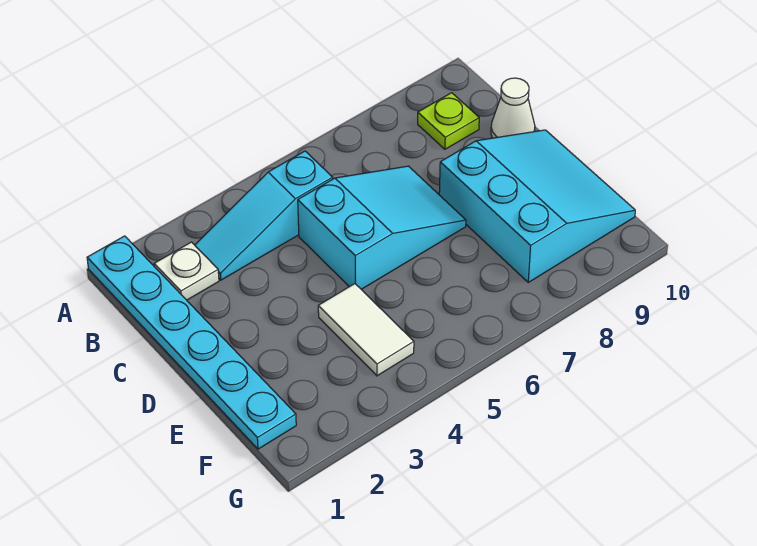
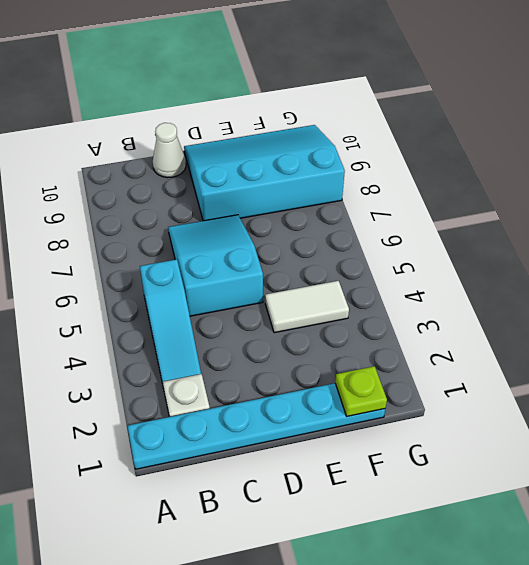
lime 1x1 plate [418,93,479,149] -> lime 1x1 plate moved to [335,366,387,416]
cyan 3x3 slope [439,130,635,282] -> cyan 3x4 slope [184,125,345,221]

